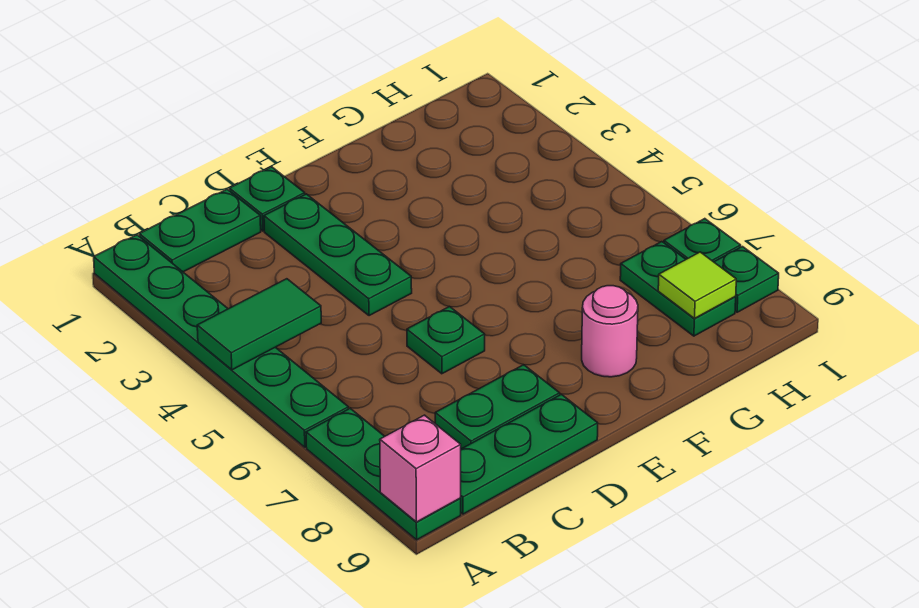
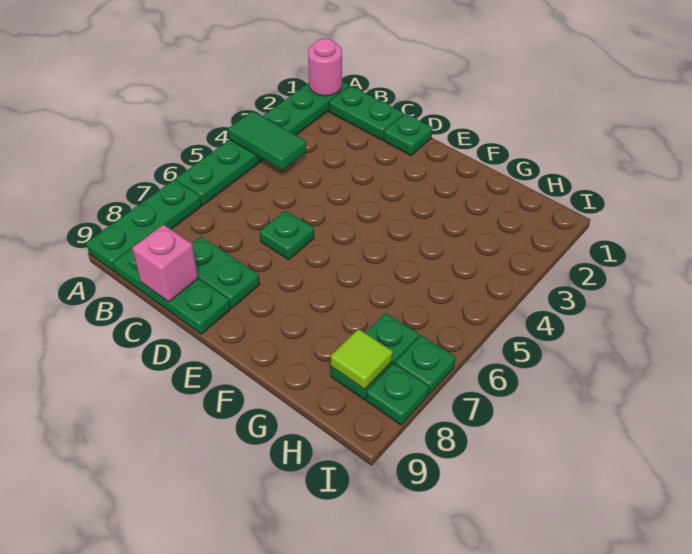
pink 1x1 brick [380,415,461,522] -> pink 1x1 brick moved to [132,225,198,302]
green 1x3 plate [264,194,412,316] -> none
pink 1x1 round brick [582,286,638,377] -> pink 1x1 round brick moved to [308,38,342,96]

